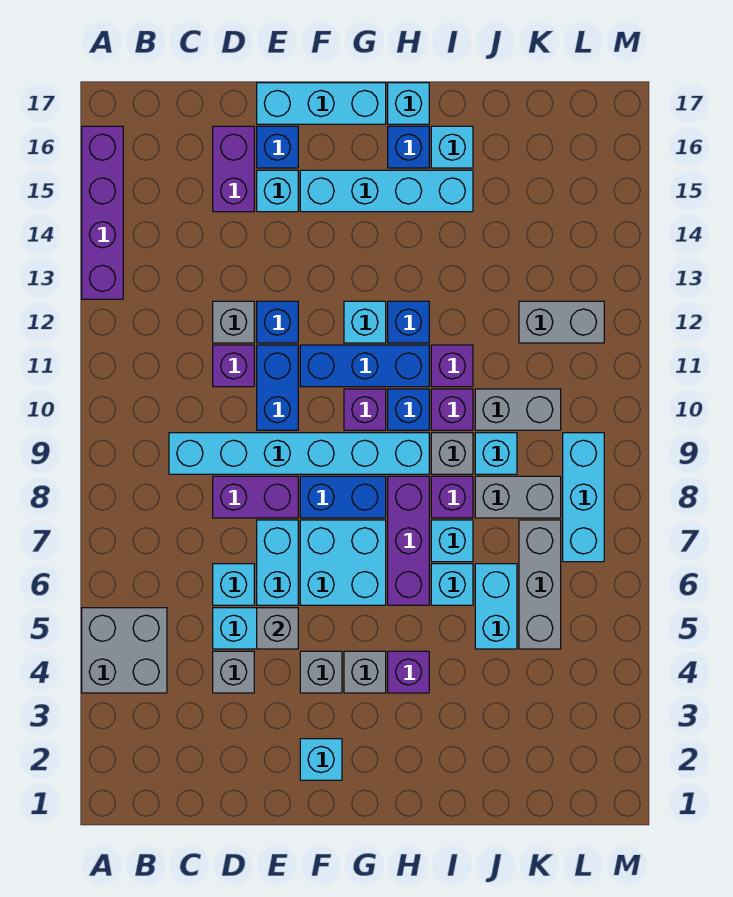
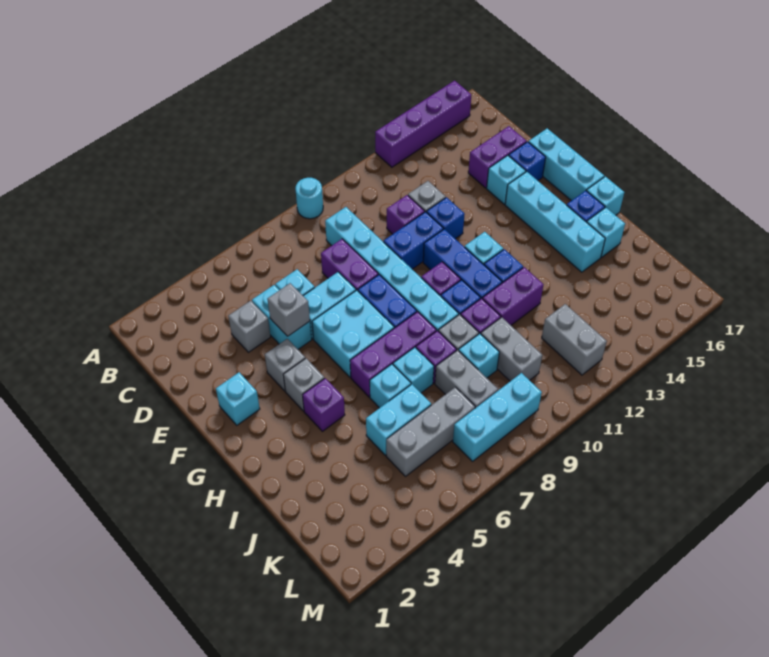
grey 2x2 brick [82,608,167,693] -> none
none -> cyan 1x1 round brick [295,178,323,219]
purple 1x1 brick [431,345,473,387] -> purple 1x2 brick [483,267,543,325]

